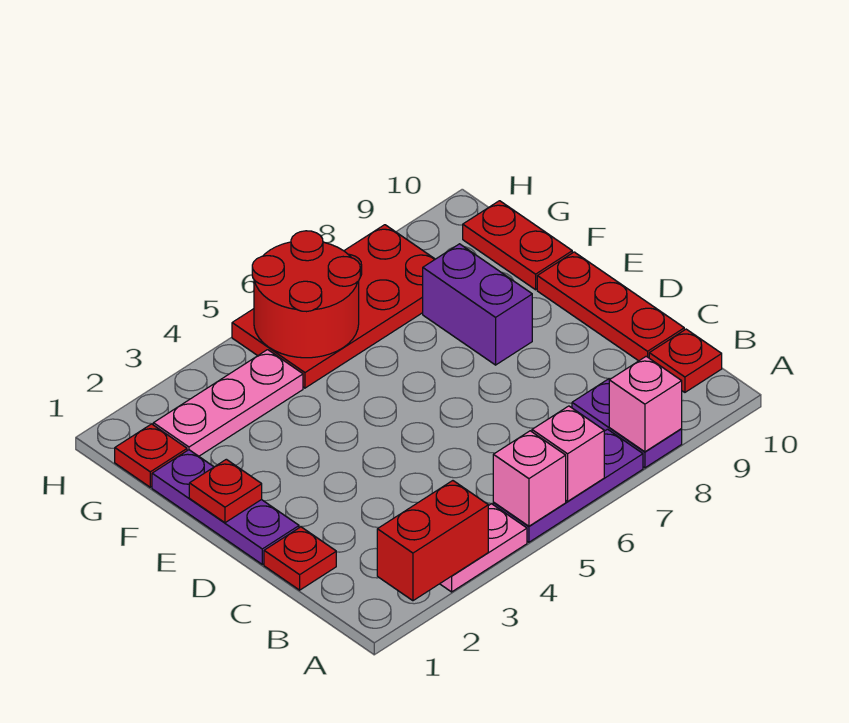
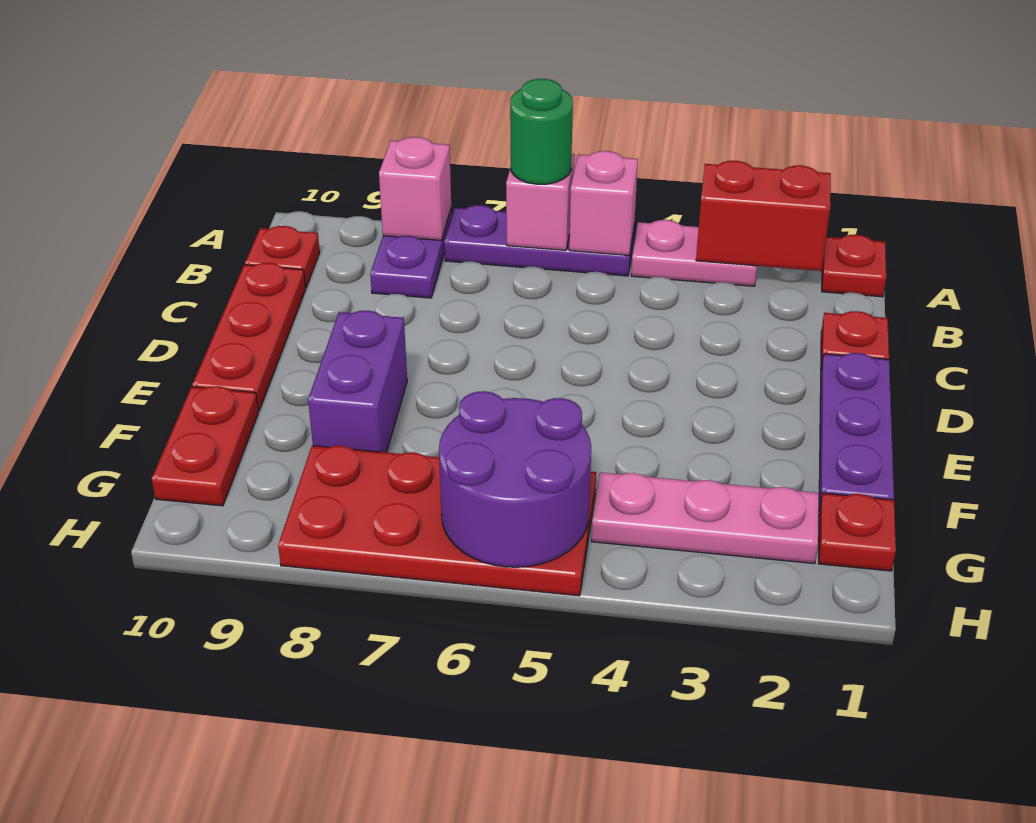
none -> green 1x1 round brick [510,79,573,184]
red 1x1 plate [189,459,262,523] -> red 1x1 plate moved to [822,235,886,297]
red 2x2 round brick [252,231,360,358] -> purple 2x2 round brick [439,391,591,567]

